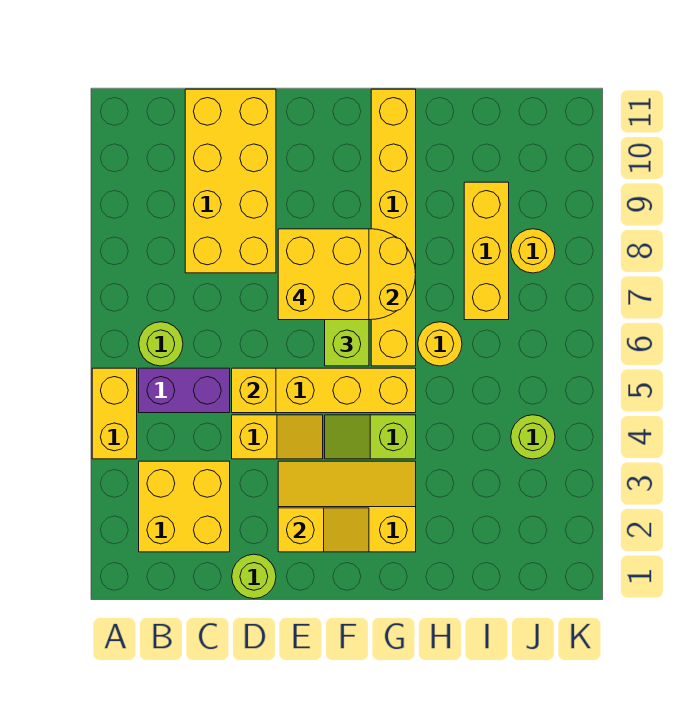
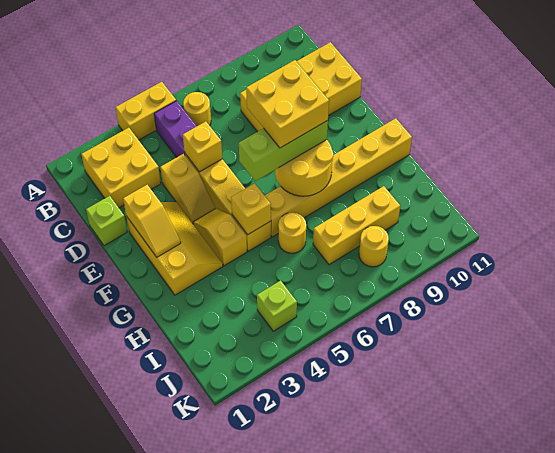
lime 1x1 round brick [139,322,183,366] -> yellow 1x1 round brick [183,92,211,126]
lime 1x1 round brick [232,554,276,599] -> lime 1x1 brick [86,196,127,246]
lime 1x2 slope [325,415,416,459] -> yellow 1x2 slope [193,209,247,266]
none -> yellow 1x1 brick [231,183,271,235]
lime 1x1 round brick [511,415,555,459] -> lime 1x1 brick [257,281,297,331]

